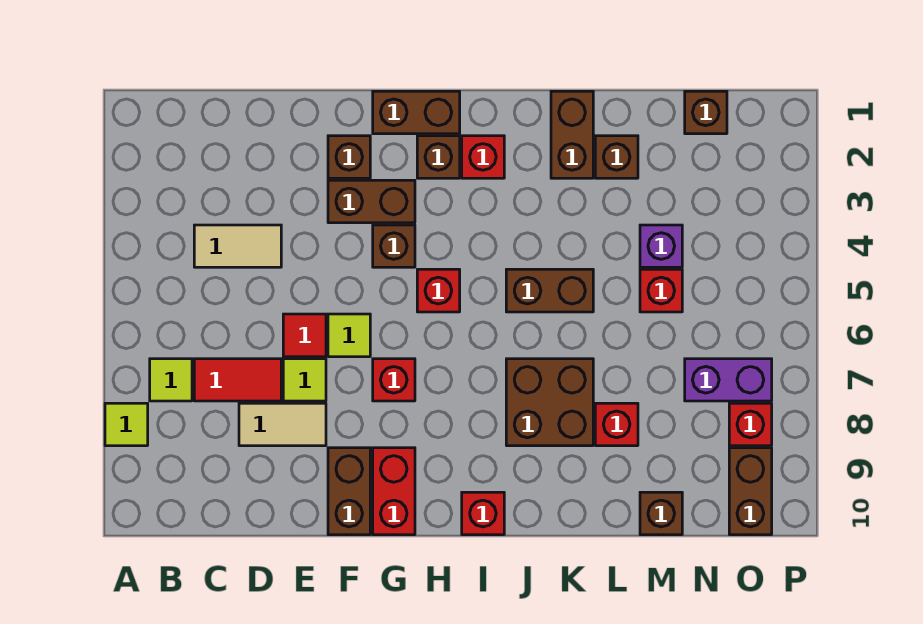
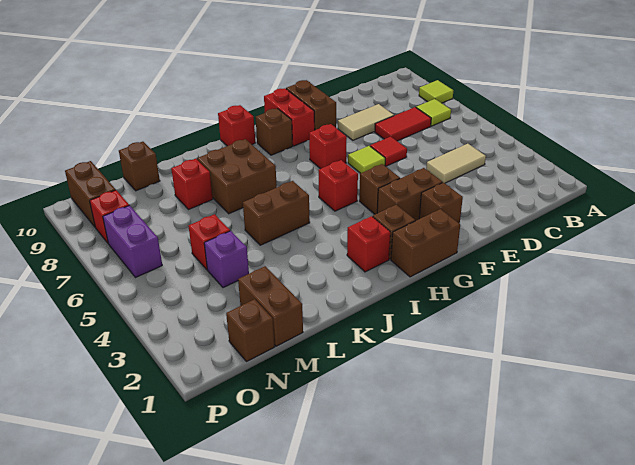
lime 1x1 tile [283,359,326,401] -> none
brown 1x2 brick [551,91,593,178] -> brown 1x2 brick moved to [238,266,303,346]
brown 1x1 brick [595,136,638,178] -> brown 1x1 brick moved to [256,108,293,155]
purple 1x2 brick [685,359,772,401] -> purple 1x2 brick turned to [103,205,162,278]

